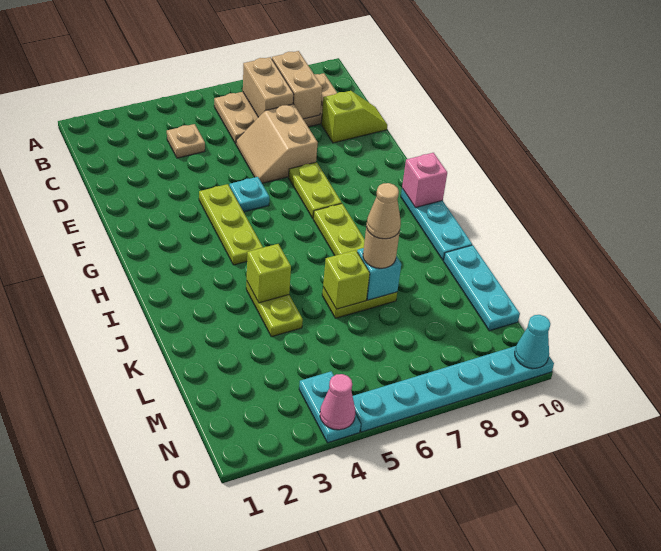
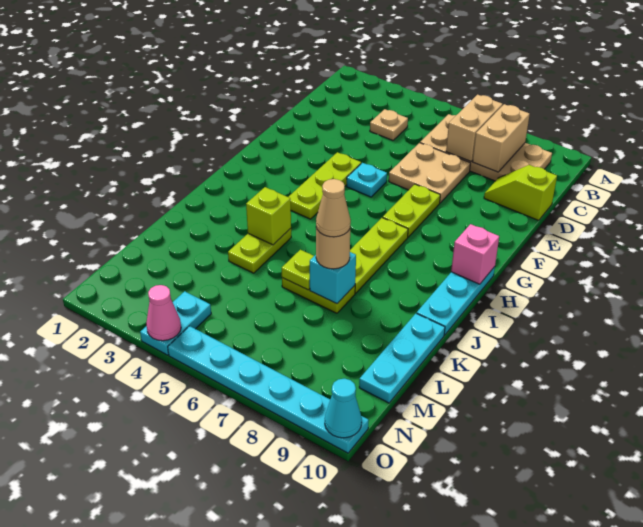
tan 2x2 slope [236,104,318,183] -> tan 2x2 plate [389,143,470,203]
lime 1x2 slope [321,91,387,143] -> lime 1x2 slope turned to [484,165,557,220]
lime 1x1 brick [323,250,370,309] -> lime 1x1 plate [282,250,314,290]

